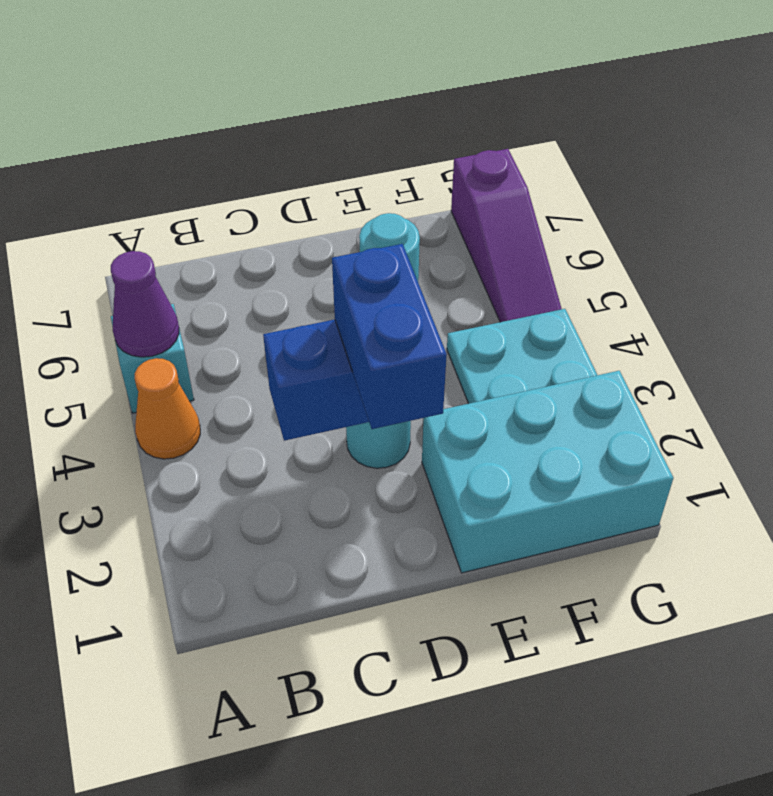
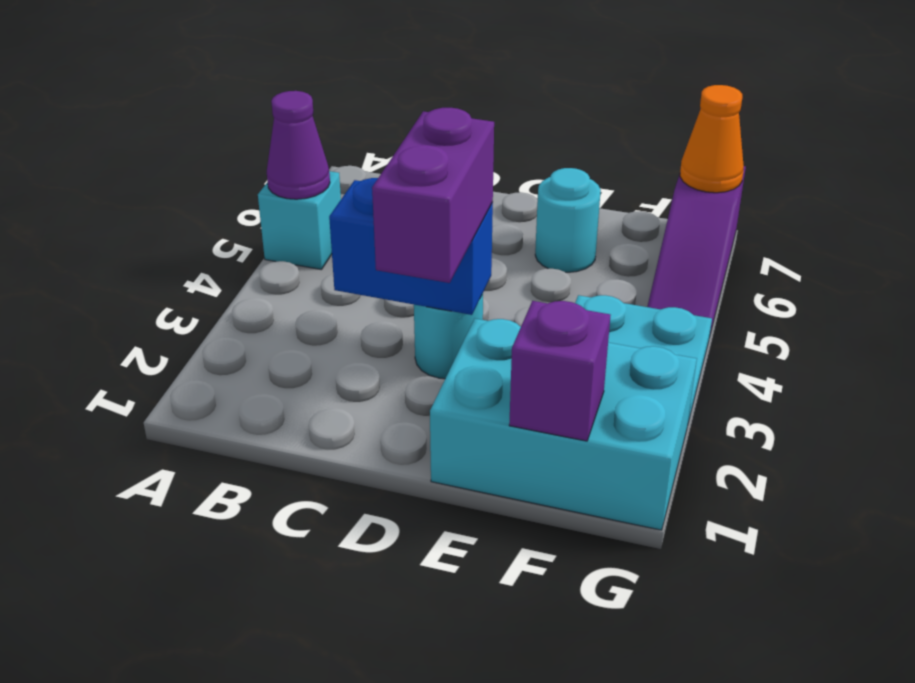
orange 1x1 cone [135,358,200,459] -> orange 1x1 cone moved to [680,85,744,193]
blue 1x2 brick [332,244,447,429] -> purple 1x2 brick [372,108,494,283]
none -> purple 1x1 brick [509,301,610,441]

